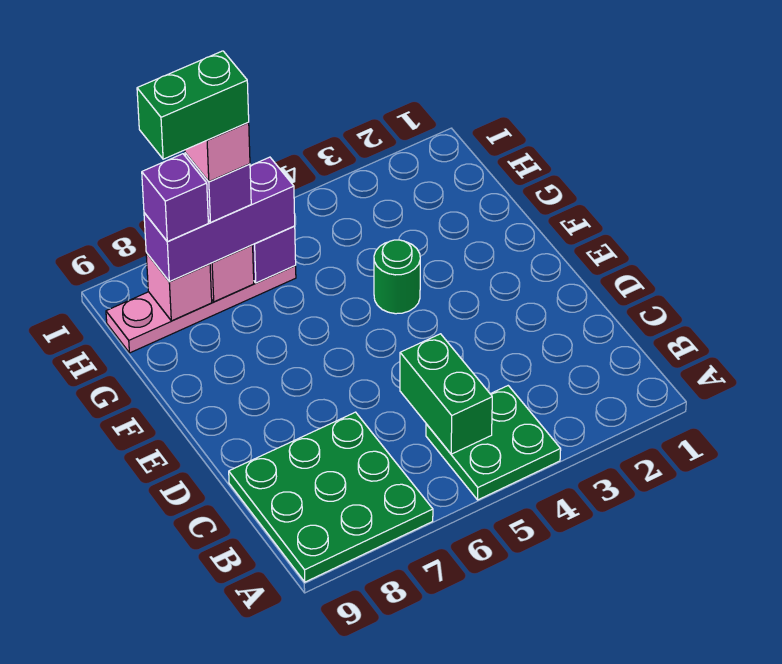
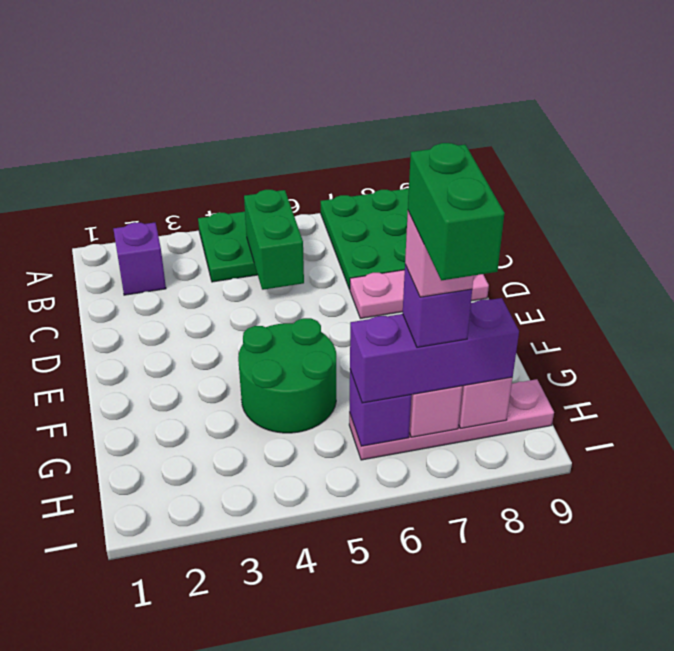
none -> pink 1x3 plate [350,270,489,319]
green 1x1 round brick [374,240,420,314] -> green 2x2 round brick [238,318,336,433]
green 1x2 brick [137,51,249,159] -> green 1x2 brick turned to [408,143,504,280]
purple 1x1 brick [142,154,208,241] -> purple 1x1 brick moved to [113,222,166,295]

